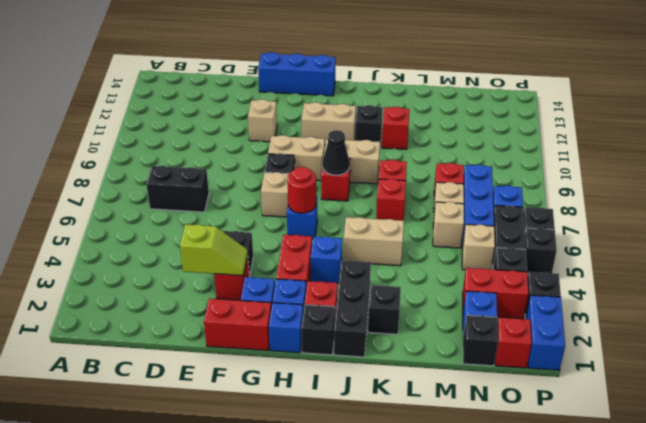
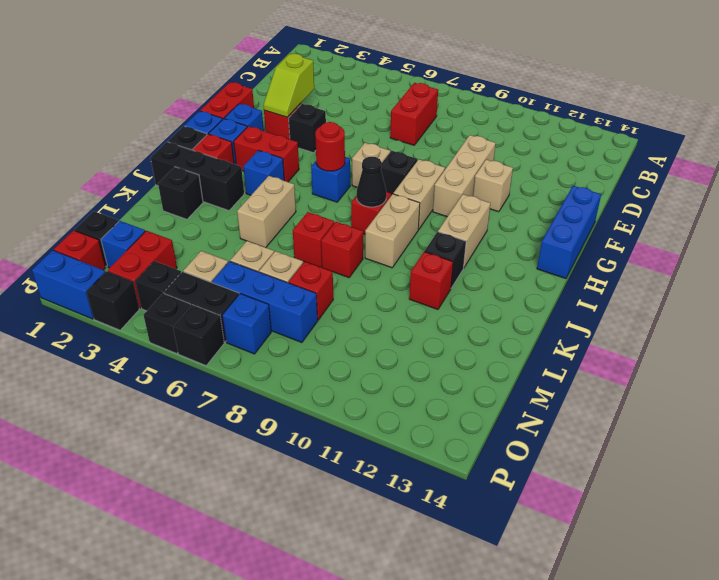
black 1x2 brick [146,166,209,212] -> red 1x2 brick [390,83,438,145]
none -> tan 1x3 brick [433,135,496,217]

